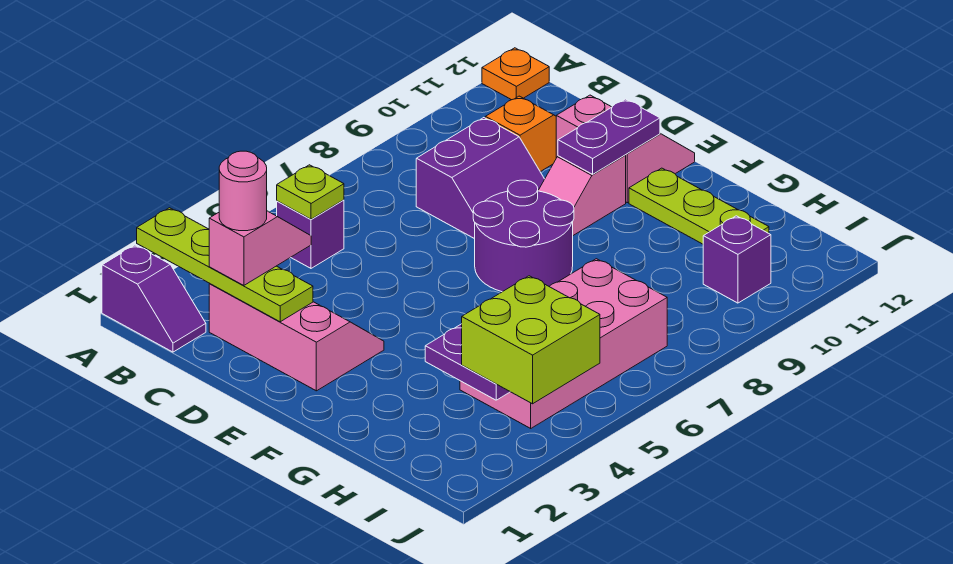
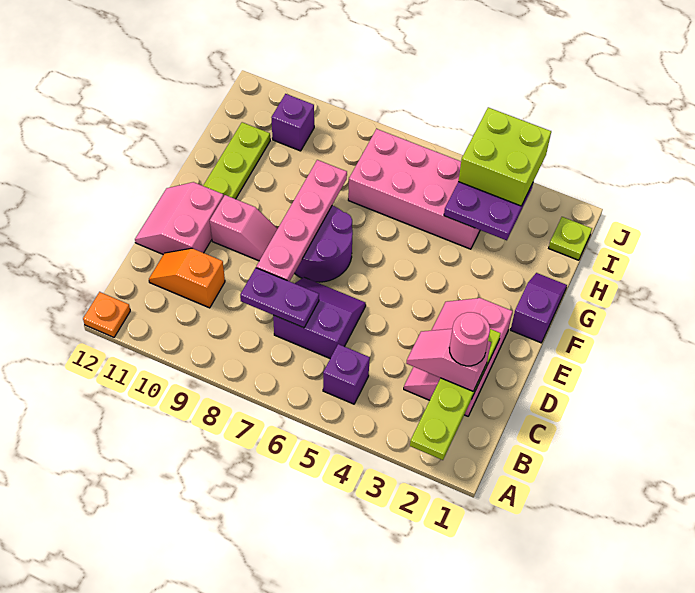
purple 1x2 slope [102,245,206,352] -> purple 1x2 slope moved to [511,273,567,343]
lime 1x1 plate [277,165,344,219] -> lime 1x1 plate moved to [549,217,592,260]
purple 2x2 slope [416,118,544,239] -> purple 2x2 slope moved to [273,277,366,358]
none -> pink 1x4 plate [256,160,347,282]
purple 1x2 plate [558,99,660,174] -> purple 1x2 plate moved to [240,268,319,328]

